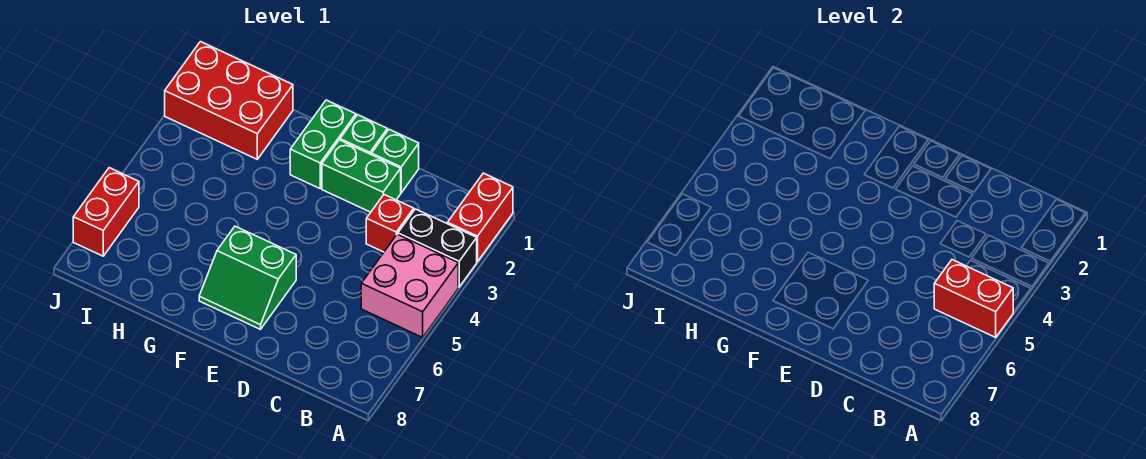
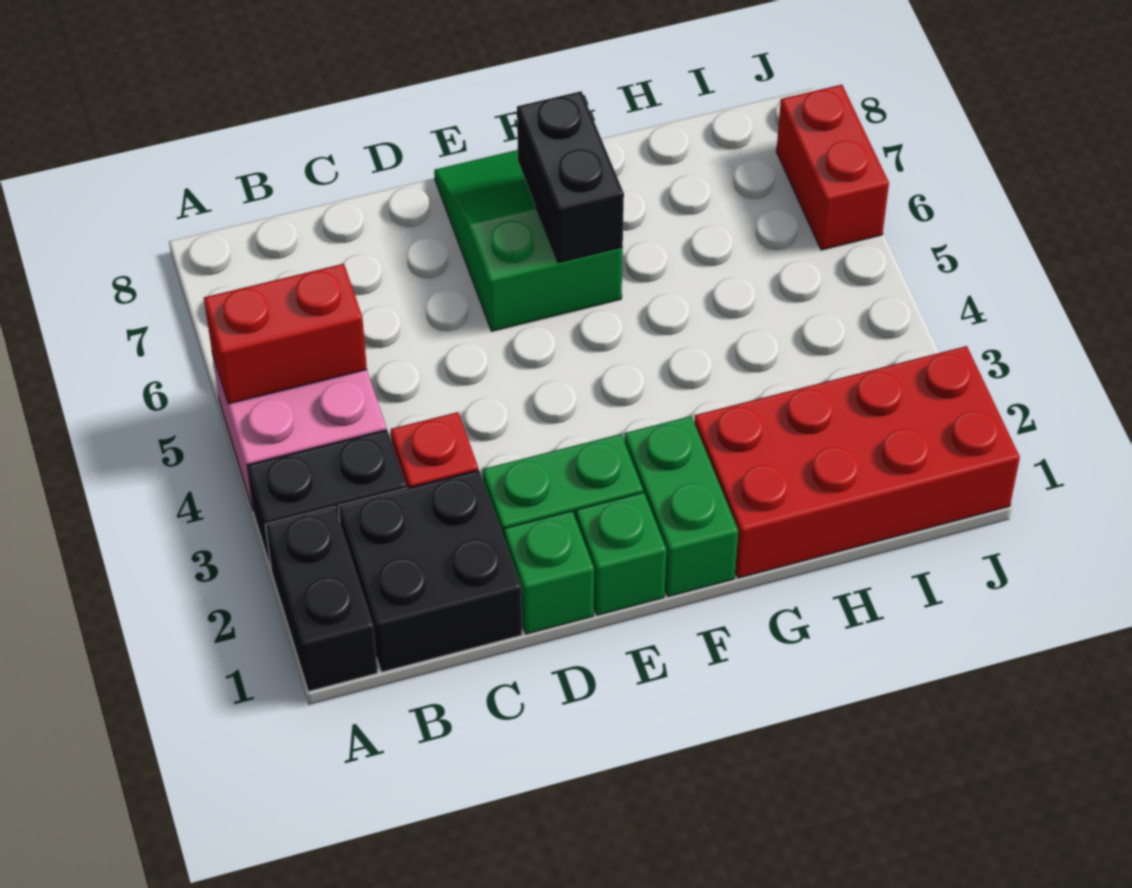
red 1x2 brick [448,173,513,262] -> black 1x2 brick [265,507,378,691]
none -> black 2x2 brick [338,470,522,672]
green 2x2 slope [199,226,296,329] -> green 2x3 slope [434,150,623,331]
none -> black 1x2 brick [517,91,624,263]
red 2x3 brick [165,42,293,159] -> red 2x4 brick [694,346,1020,578]

